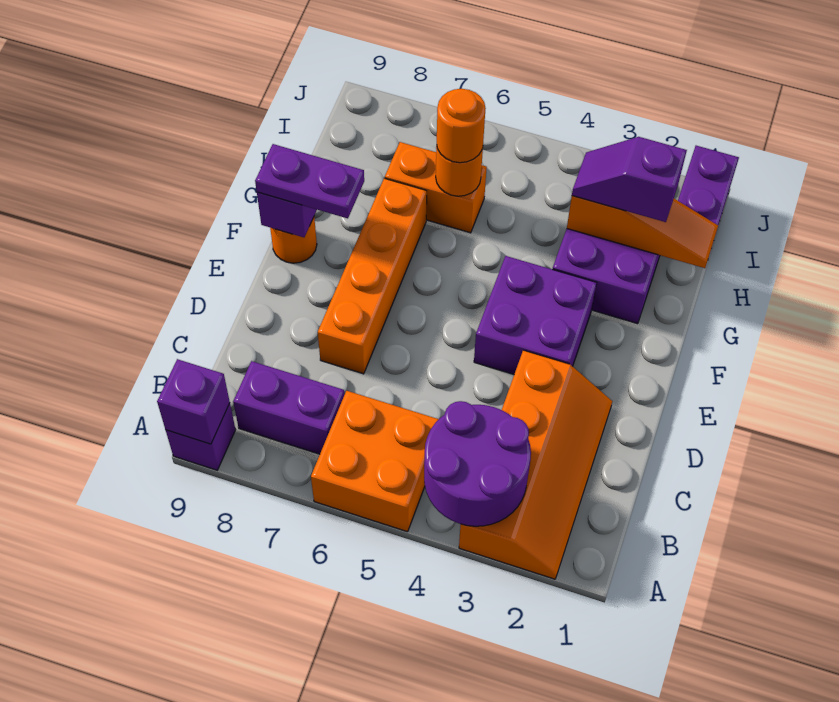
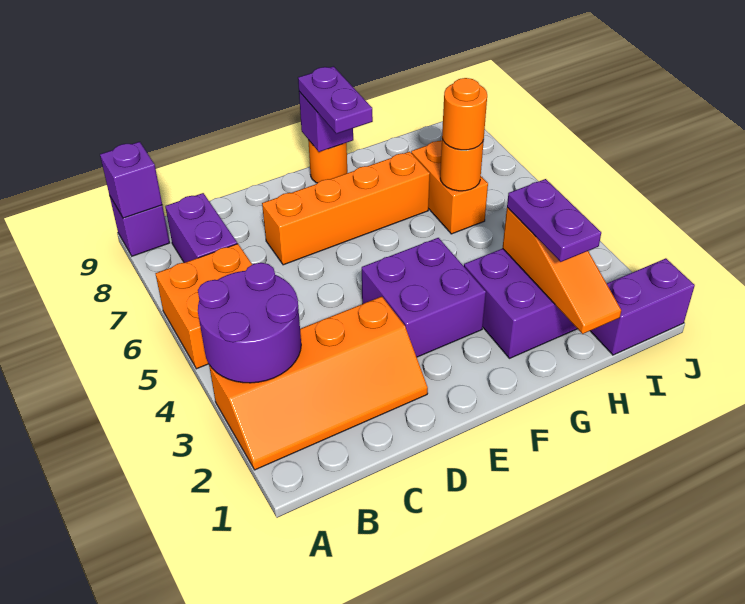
purple 1x2 slope [572,137,687,222] -> purple 1x2 plate [507,179,601,262]

